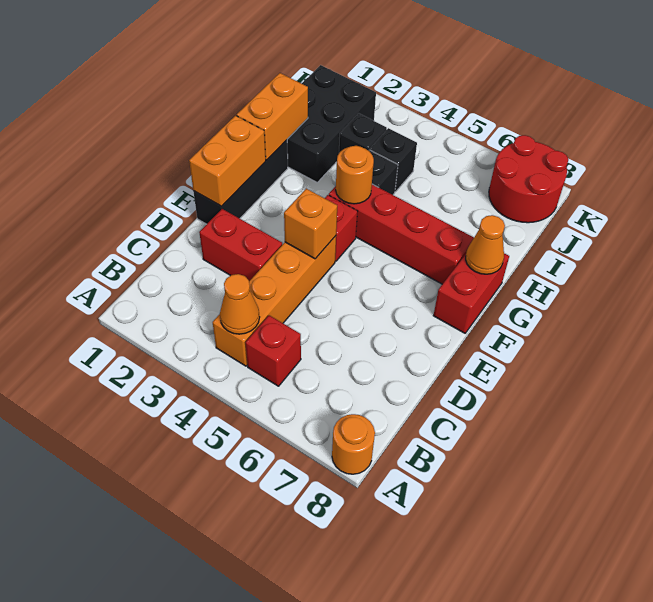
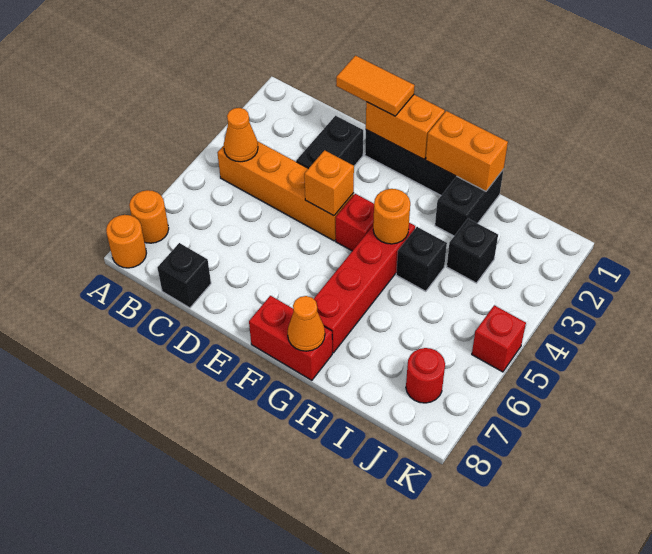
none -> orange 1x1 round brick [129,190,169,243]
red 1x1 brick [245,315,301,386] -> red 1x1 brick moved to [472,305,526,372]
none -> orange 1x2 tile [336,56,415,116]
red 1x2 brick [199,209,282,281] -> black 1x2 brick [296,116,363,169]
black 2x3 brick [287,65,376,182] -> black 1x2 brick [435,169,504,236]
black 1x1 brick [370,128,417,192] -> black 1x1 brick moved to [157,243,211,308]
red 2x2 round brick [489,135,568,223] -> red 1x1 round brick [406,348,445,403]

